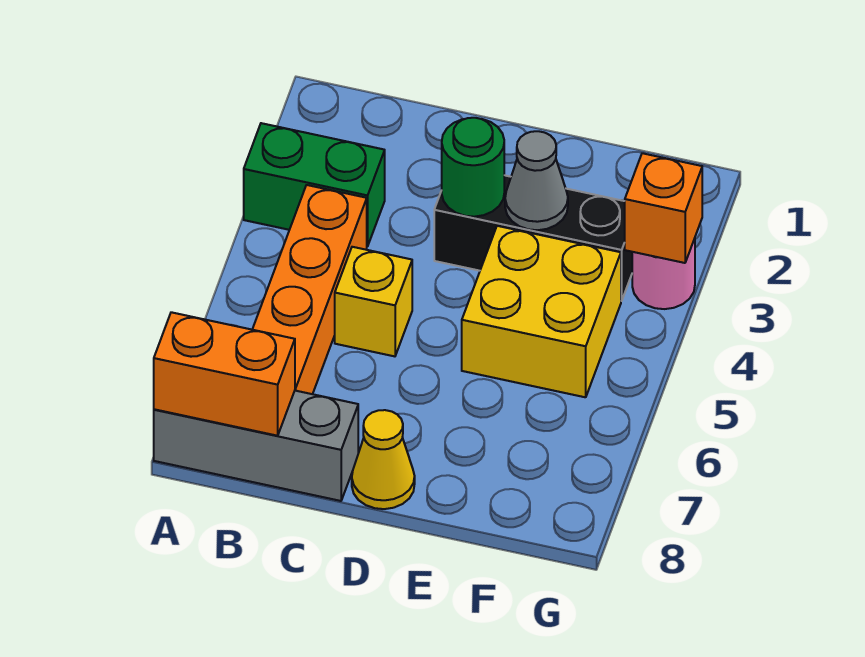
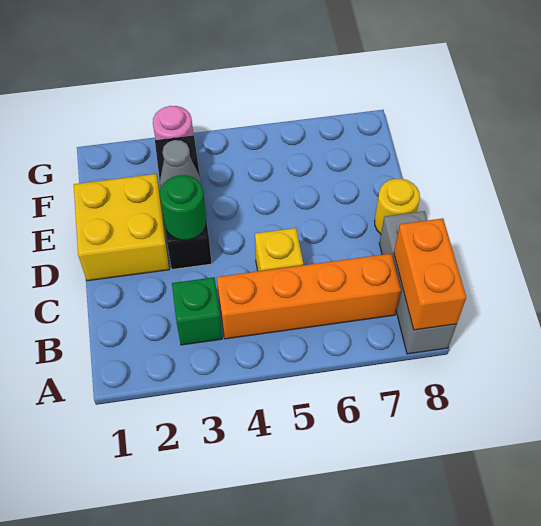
green 1x2 brick [244,123,385,247] -> green 1x1 brick [172,277,222,345]
yellow 1x1 cone [352,410,415,509] -> yellow 1x1 round brick [375,179,420,234]
yellow 2x2 brick [462,226,621,397] -> yellow 2x2 brick moved to [74,174,170,281]
orange 1x1 brick [625,153,702,263] -> none

